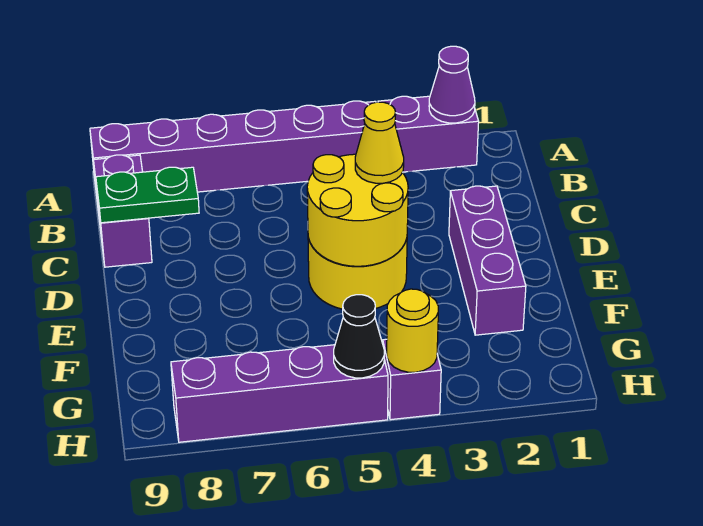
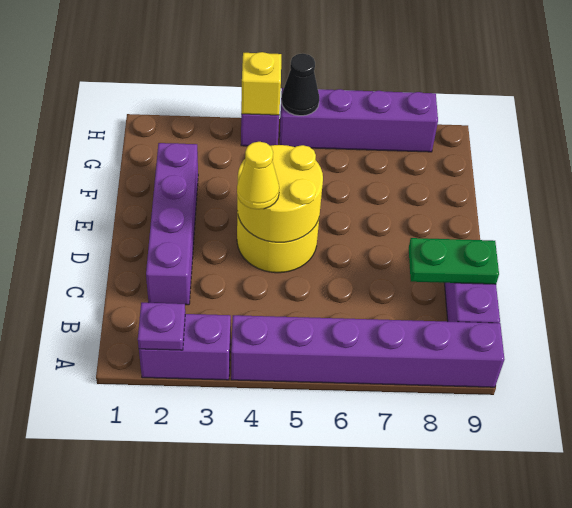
purple 1x1 cone [429,46,475,123] -> purple 1x1 plate [138,302,185,350]
purple 1x3 brick [449,186,526,335] -> purple 1x4 brick [146,143,198,305]
yellow 1x1 round brick [387,289,438,372] -> yellow 1x1 brick [241,52,281,115]

